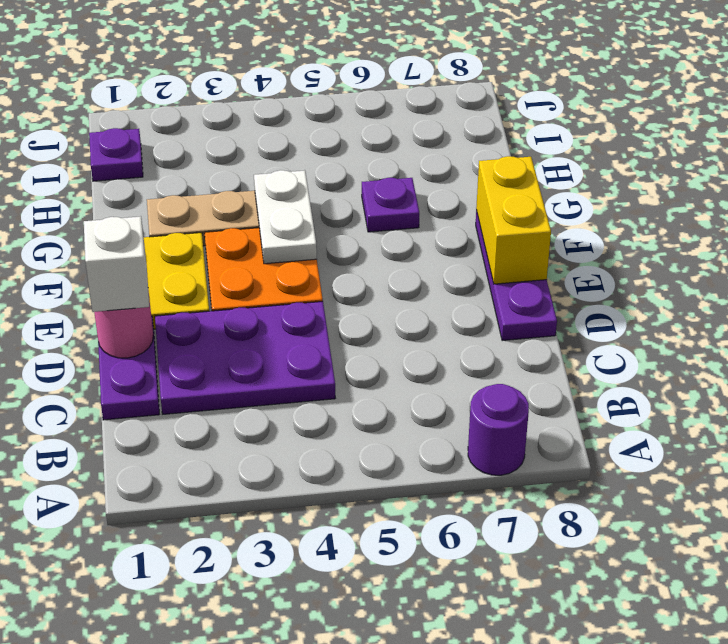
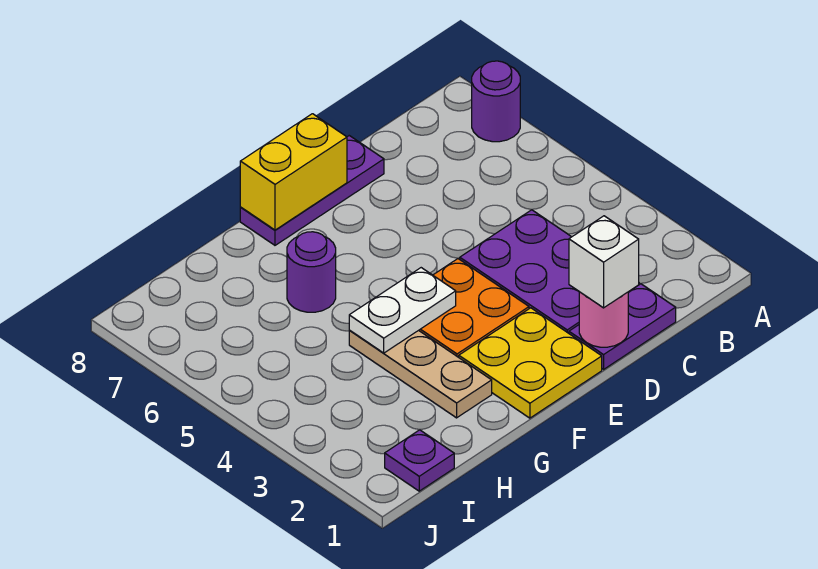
purple 1x1 plate [362,178,419,232] -> purple 1x1 round brick [287,232,336,312]

